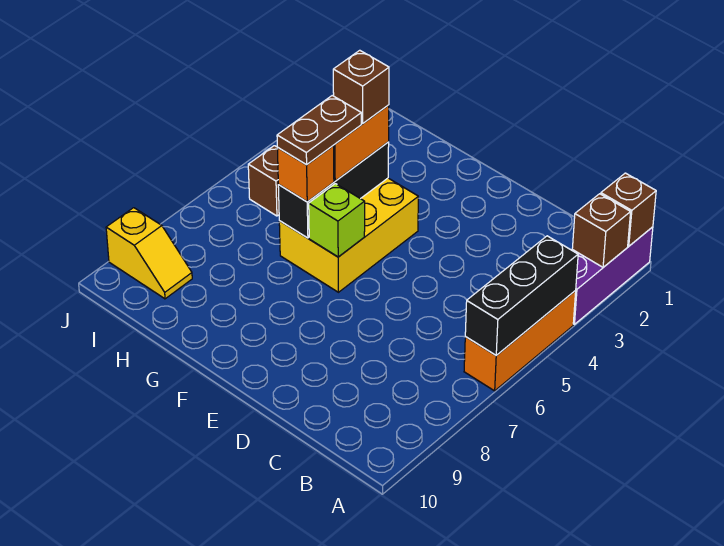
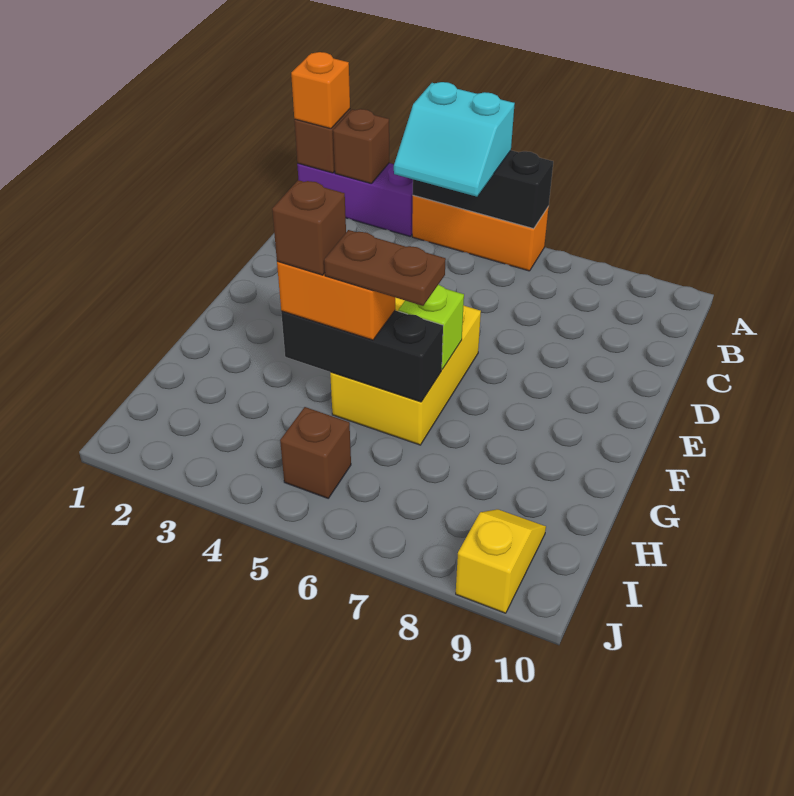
none -> cyan 2x2 slope [394,82,515,197]
yellow 2x3 brick [279,178,418,292] -> yellow 2x3 brick turned to [330,298,481,445]
orange 1x1 brick [277,146,334,202] -> orange 1x1 brick moved to [291,52,350,129]

